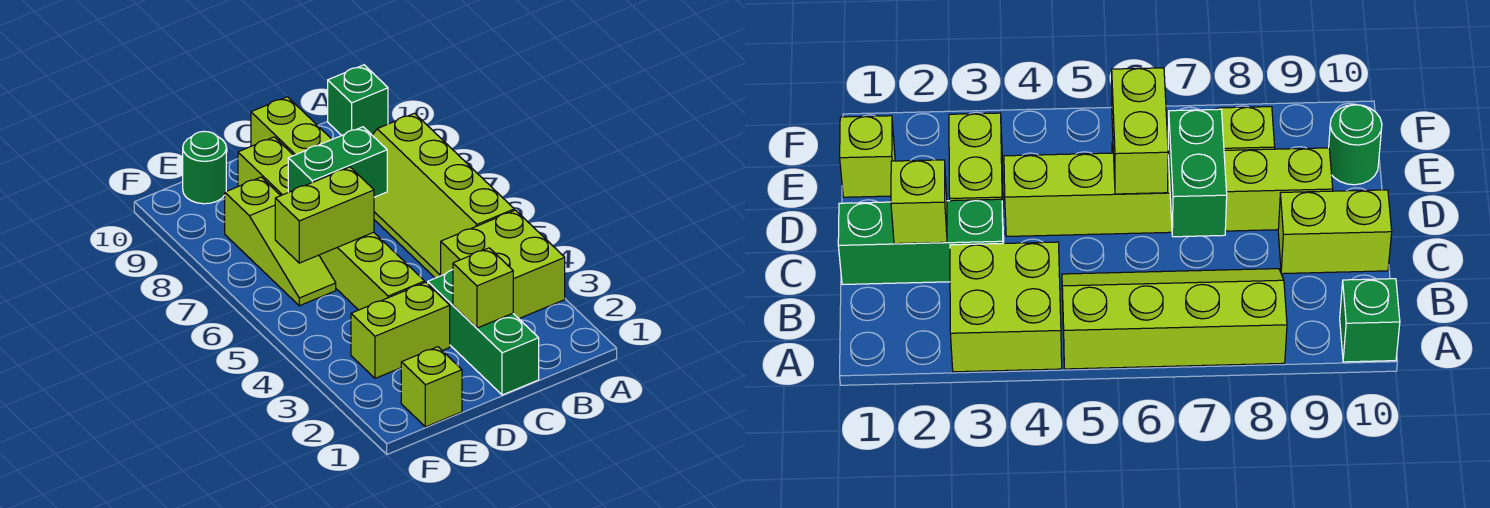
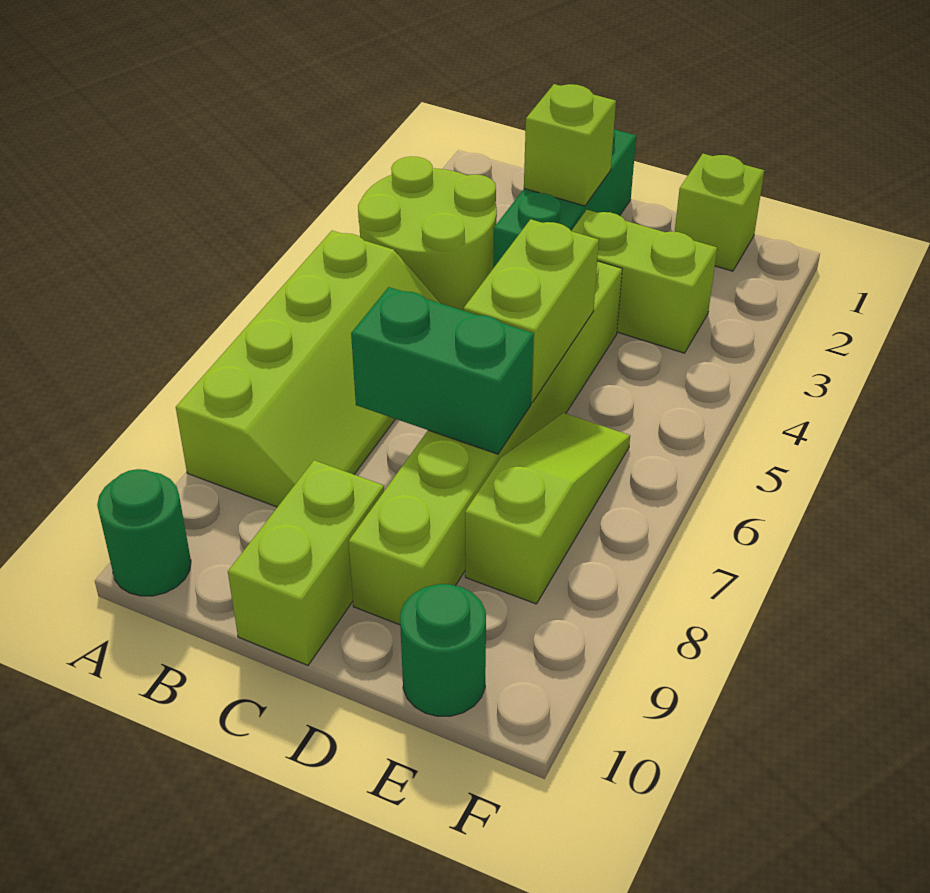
lime 2x2 brick [441,210,565,318] -> lime 2x2 round brick [358,156,497,311]
green 1x1 brick [328,65,388,135] -> green 1x1 round brick [97,469,191,596]
lime 1x2 brick [275,167,374,263] -> lime 1x2 brick turned to [464,219,599,403]

